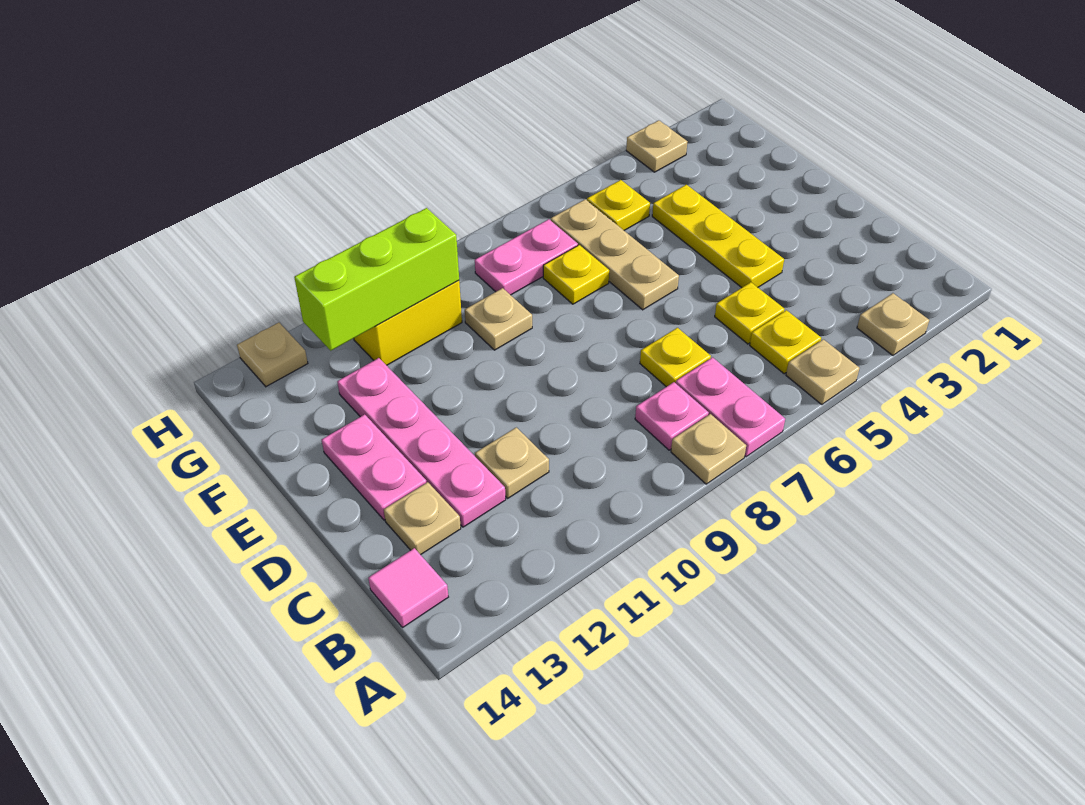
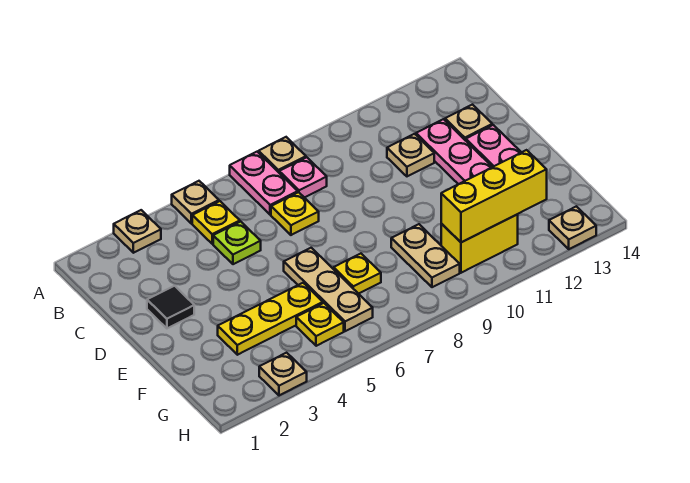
pink 1x1 tile [368,548,448,628] -> none
yellow 1x1 plate [715,282,785,344] -> lime 1x1 plate [213,222,261,264]
none -> black 1x1 tile [147,286,194,328]
yellow 1x3 plate [652,185,784,288] -> yellow 1x3 plate turned to [218,283,323,355]
tan 1x1 plate [465,288,532,350] -> tan 1x2 plate [391,224,460,287]
pink 1x2 plate [475,219,578,295] -> none
lime 1x3 brick [294,208,459,351] -> yellow 1x3 brick [441,150,547,242]

